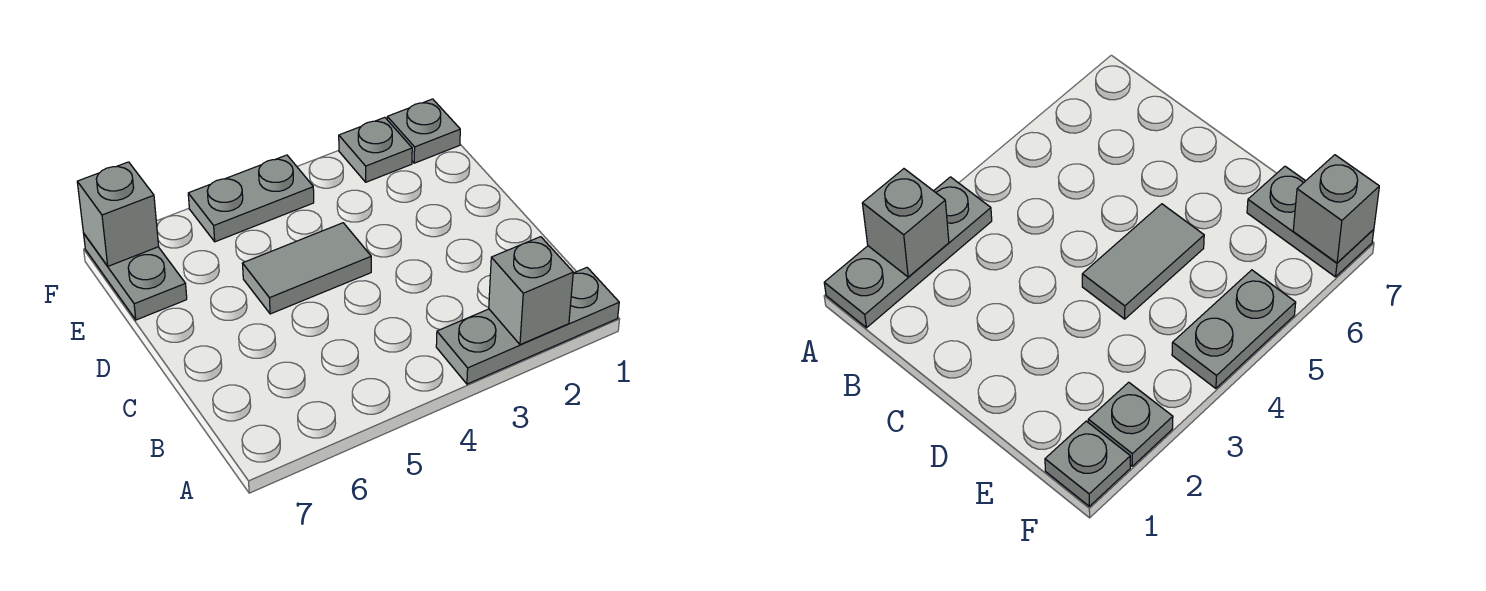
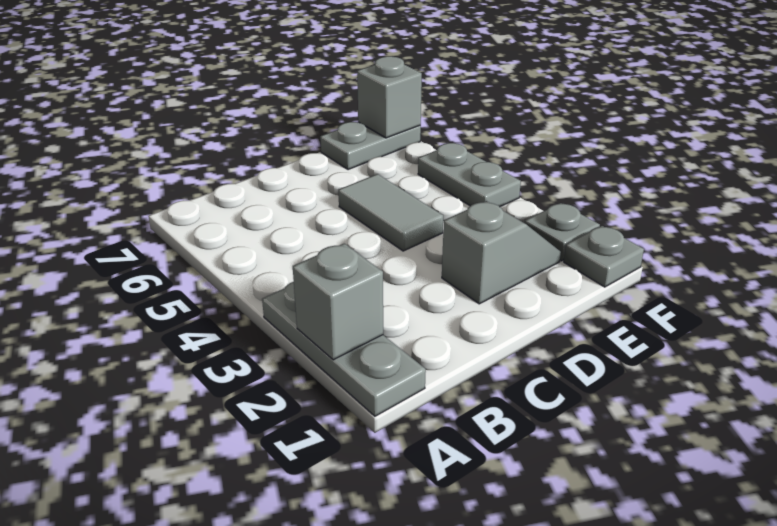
none -> grey 1x2 slope [442,201,561,304]

